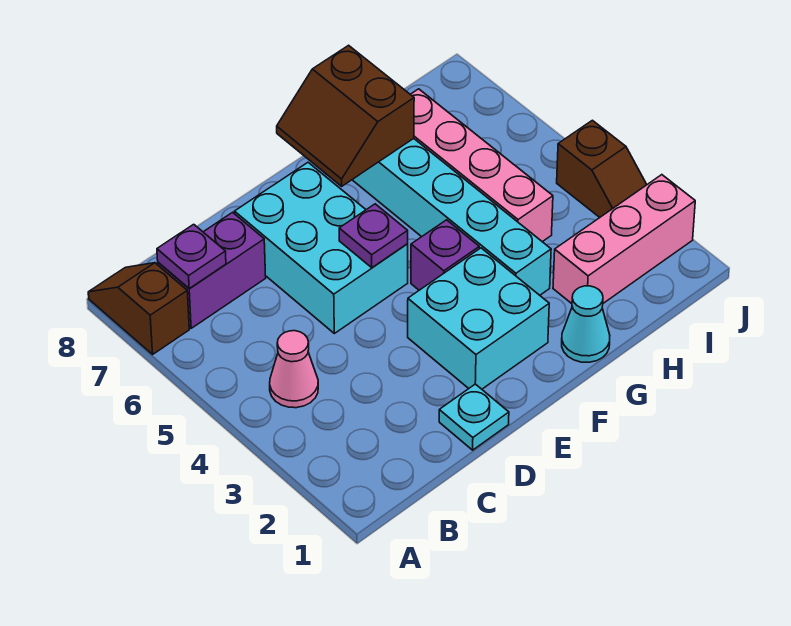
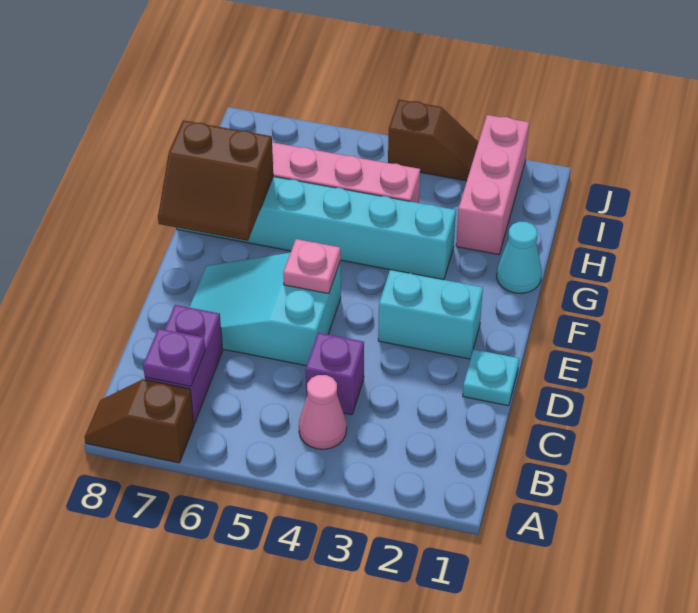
cyan 2x3 brick [234,163,408,333] -> cyan 2x3 slope [189,253,341,366]
cyan 2x2 brick [408,248,549,389] -> cyan 1x2 brick [378,270,483,359]
purple 1x1 plate [339,204,408,268] -> pink 1x1 plate [283,239,341,294]
purple 1x1 brick [411,220,479,290] -> purple 1x1 brick moved to [306,333,364,415]

